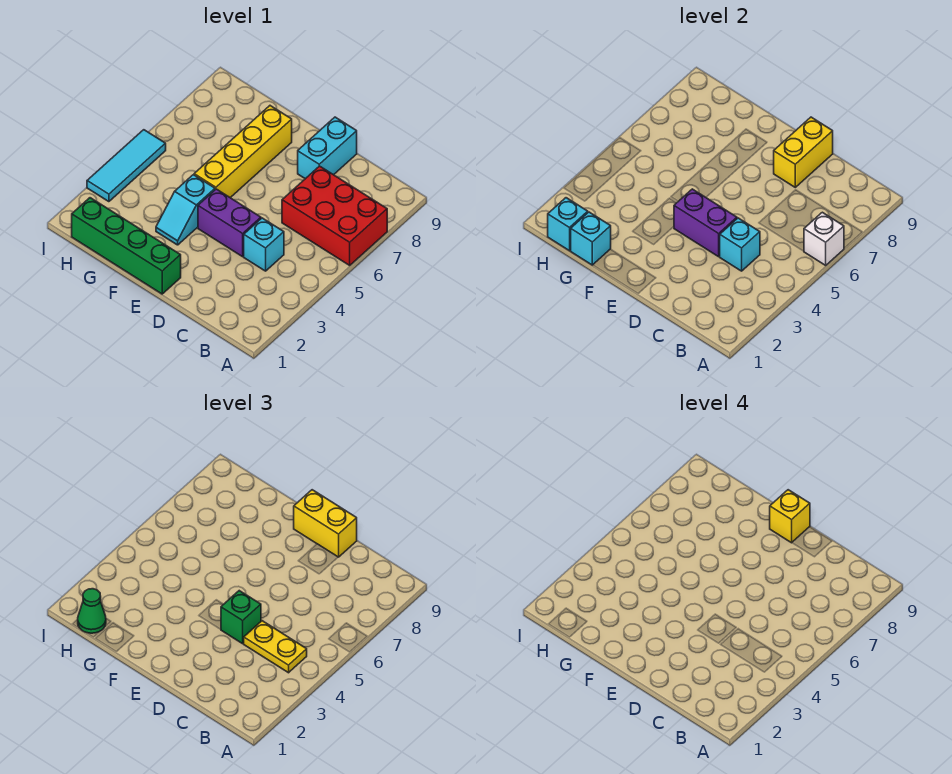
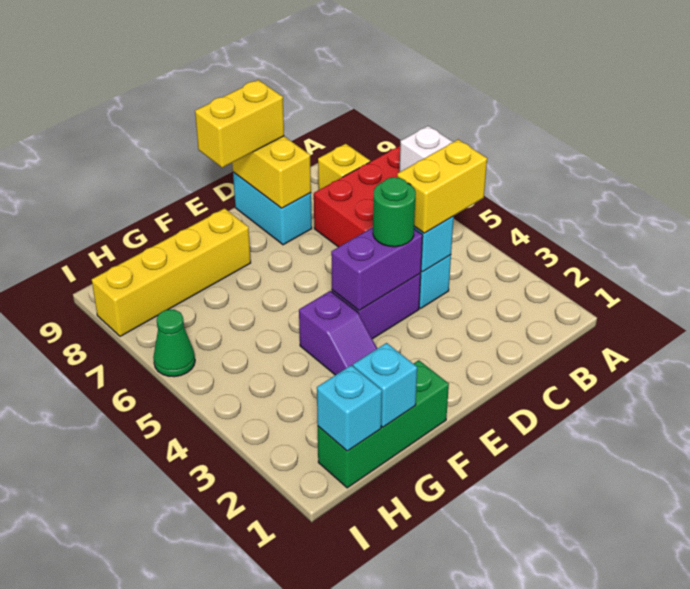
yellow 1x2 plate [244,621,307,673] -> yellow 1x2 brick [397,139,487,233]
green 1x1 brick [221,591,261,644] -> green 1x1 round brick [373,177,416,247]
green 1x4 brick [72,198,181,294] -> green 1x3 brick [318,360,449,488]
yellow 1x1 brick [770,490,810,543] -> yellow 1x1 brick moved to [318,144,370,190]
cyan 1x2 slope [156,175,215,245] -> purple 1x2 slope [299,291,377,375]
yellow 1x4 brick [194,106,292,198] -> yellow 1x4 brick turned to [92,208,251,336]
green 1x1 cone [78,589,106,633] -> green 1x1 cone moved to [153,310,195,377]
cyan 1x3 tile [87,130,166,202] -> none

